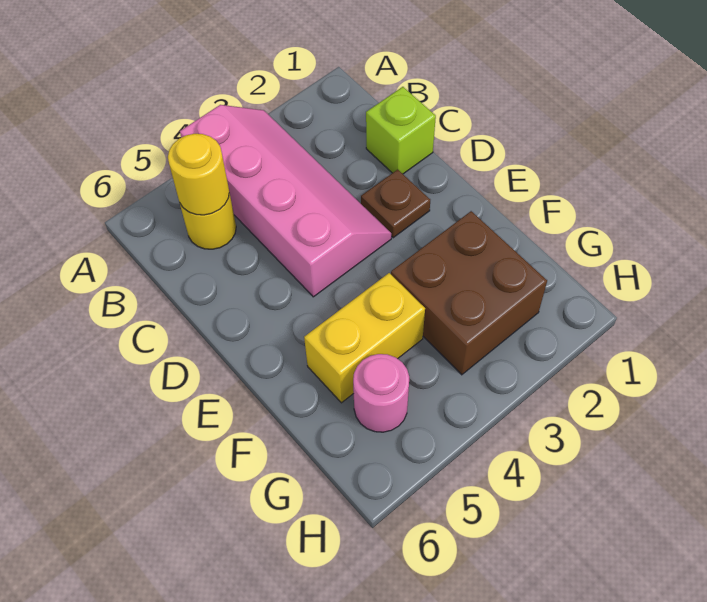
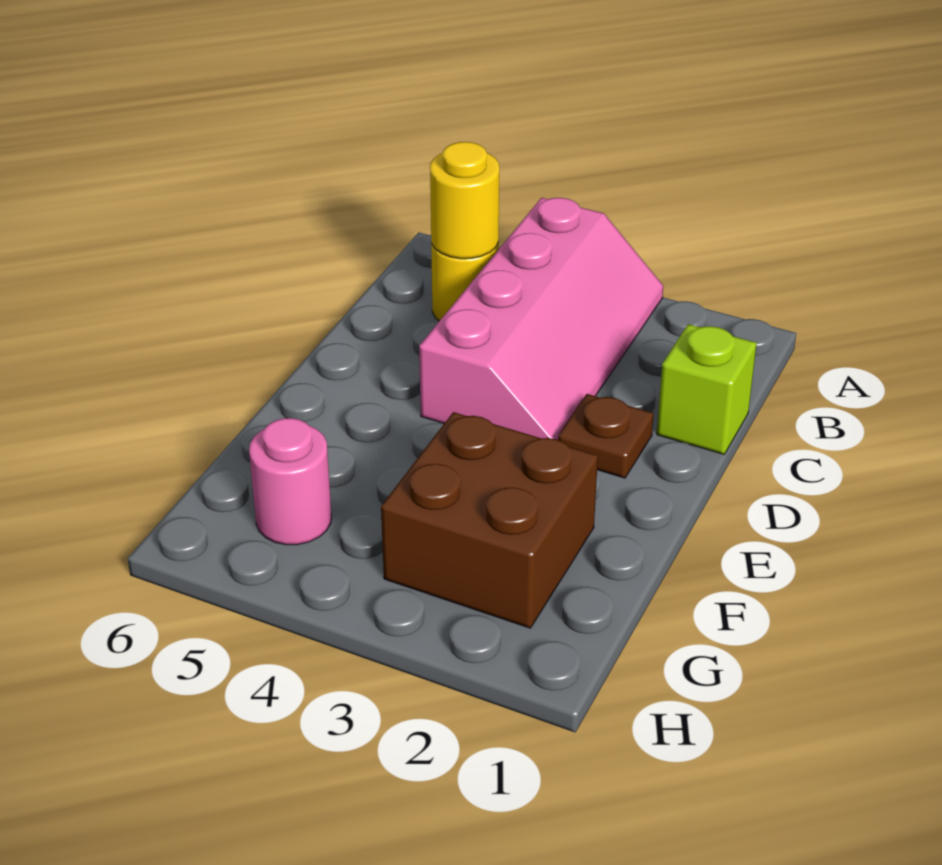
yellow 1x2 brick [304,273,425,403] -> none

